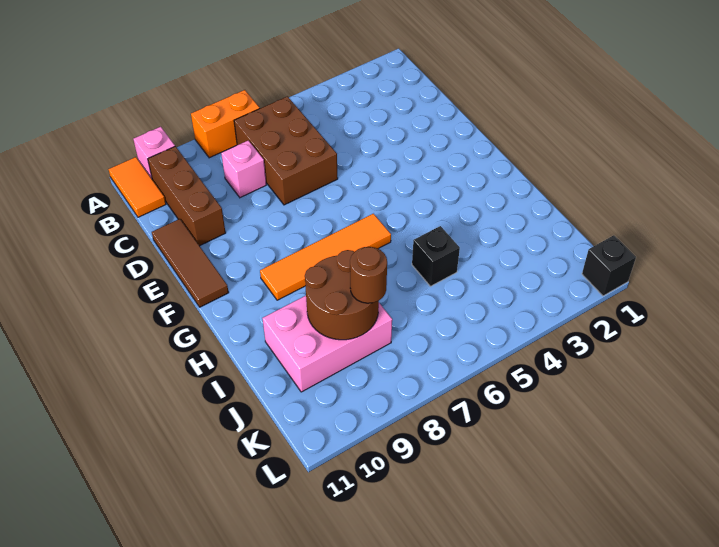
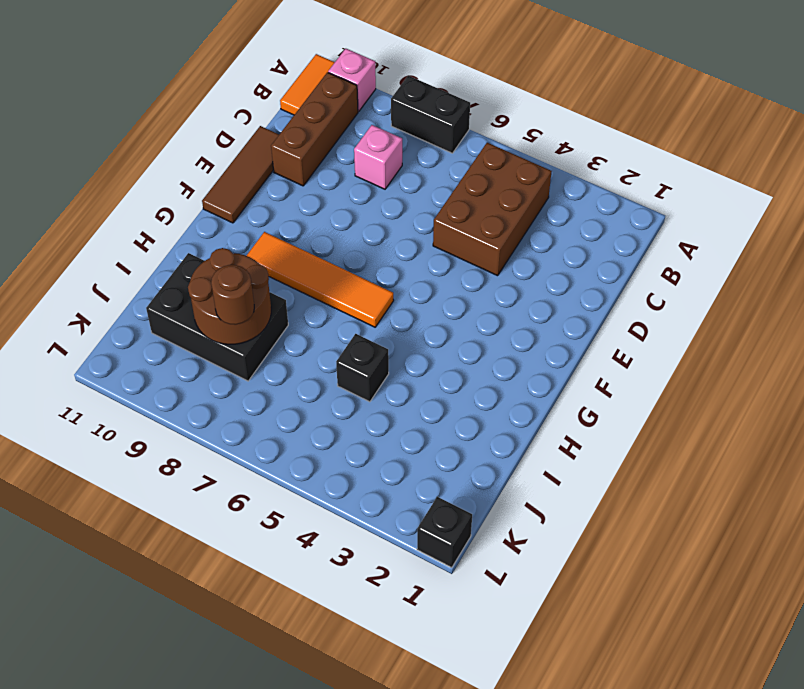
orange 1x2 brick [191,90,260,158] -> black 1x2 brick [391,76,470,153]
brown 2x3 brick [234,97,338,205] -> brown 2x3 brick moved to [433,143,552,276]
pink 2x3 brick [263,296,392,392] -> black 2x3 brick [146,253,288,381]

